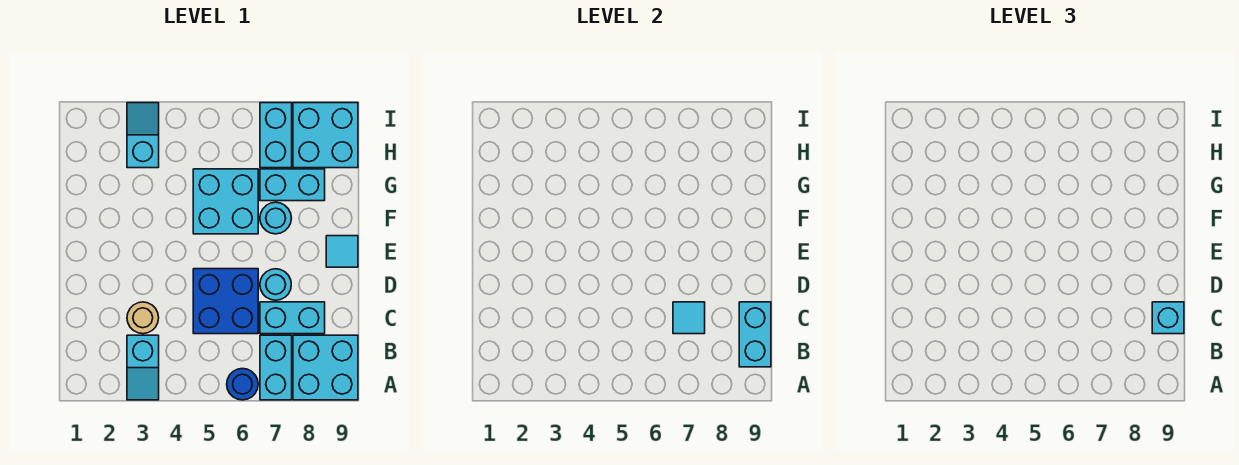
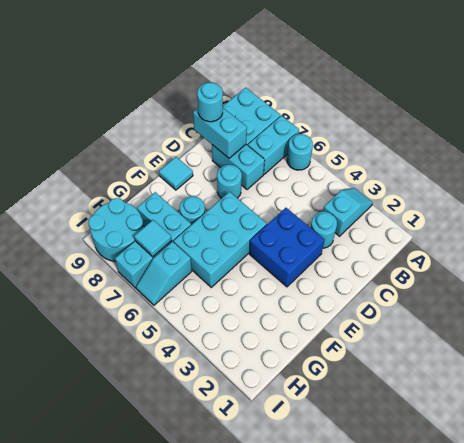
blue 1x1 round brick [227,369,258,400] -> cyan 1x1 round brick [287,134,313,170]
cyan 1x2 brick [739,302,771,367] -> cyan 1x2 brick turned to [193,108,247,158]
tan 1x1 round brick [127,302,159,334] -> cyan 1x1 round brick [311,212,337,248]
blue 2x2 brick [193,269,258,334] -> blue 2x2 brick moved to [249,208,325,287]
cyan 1x1 tile [673,302,705,334] -> cyan 1x1 tile moved to [134,220,172,257]
cyan 1x1 brick [1152,302,1184,334] -> cyan 1x1 round brick [197,83,223,122]
cyan 2x2 brick [193,169,258,234] -> cyan 2x3 brick [174,192,267,287]
cyan 1x2 slope [127,103,159,168] -> cyan 1x2 slope moved to [136,241,192,305]
cyan 2x2 brick [293,103,358,168] -> cyan 2x2 round brick [88,198,143,261]

